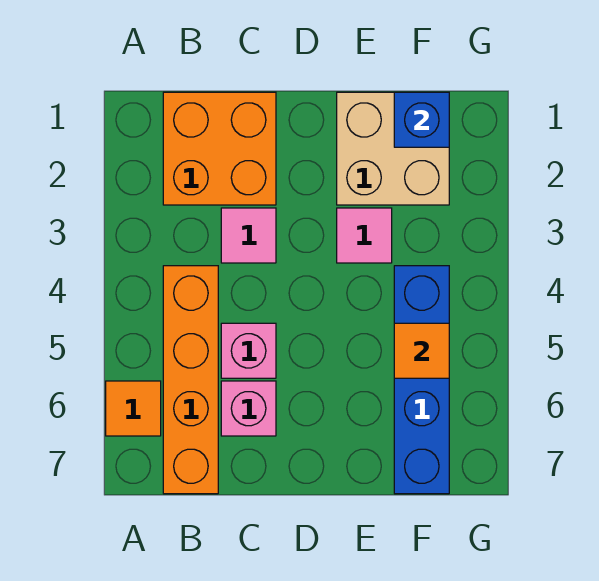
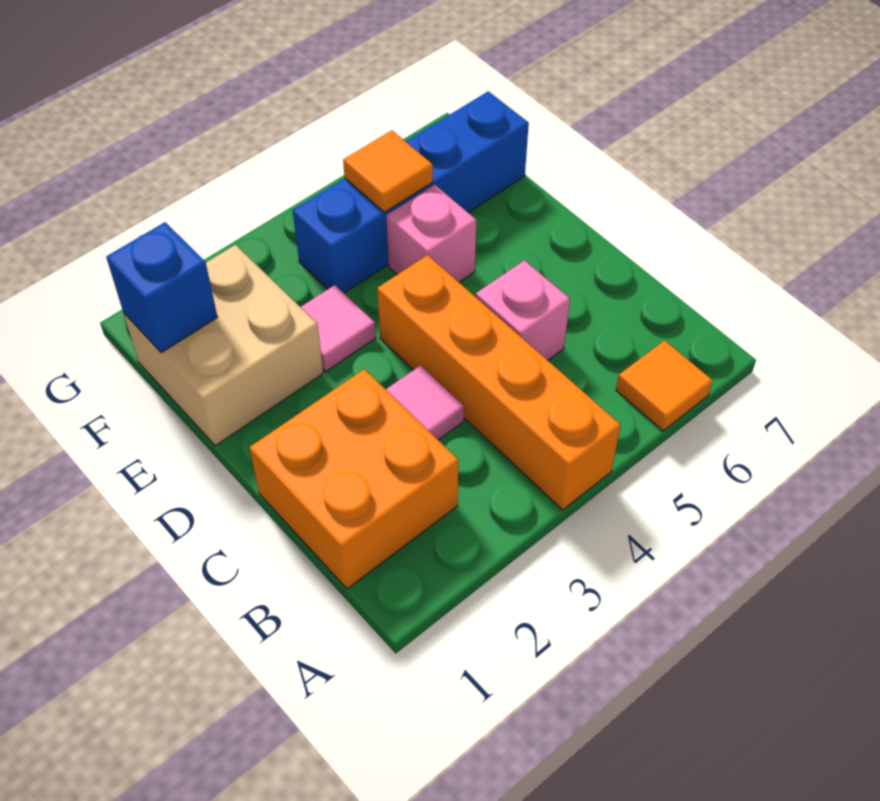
orange 1x4 brick [163,266,218,494] -> orange 1x4 brick turned to [377,255,621,510]
pink 1x1 brick [221,381,276,436] -> pink 1x1 brick moved to [386,185,476,282]

